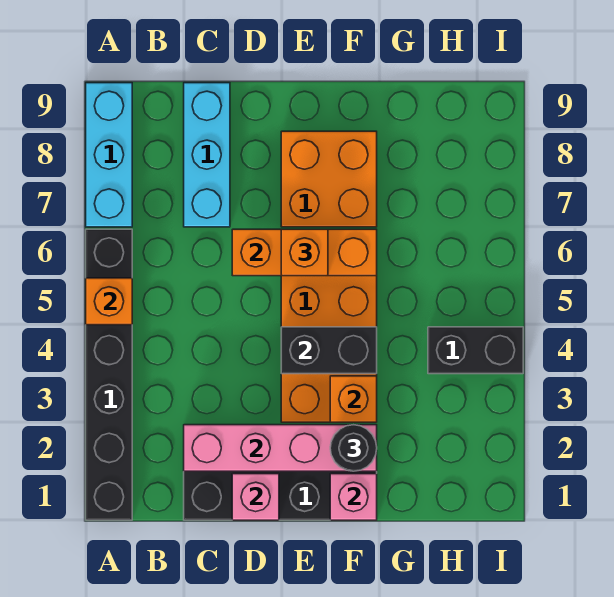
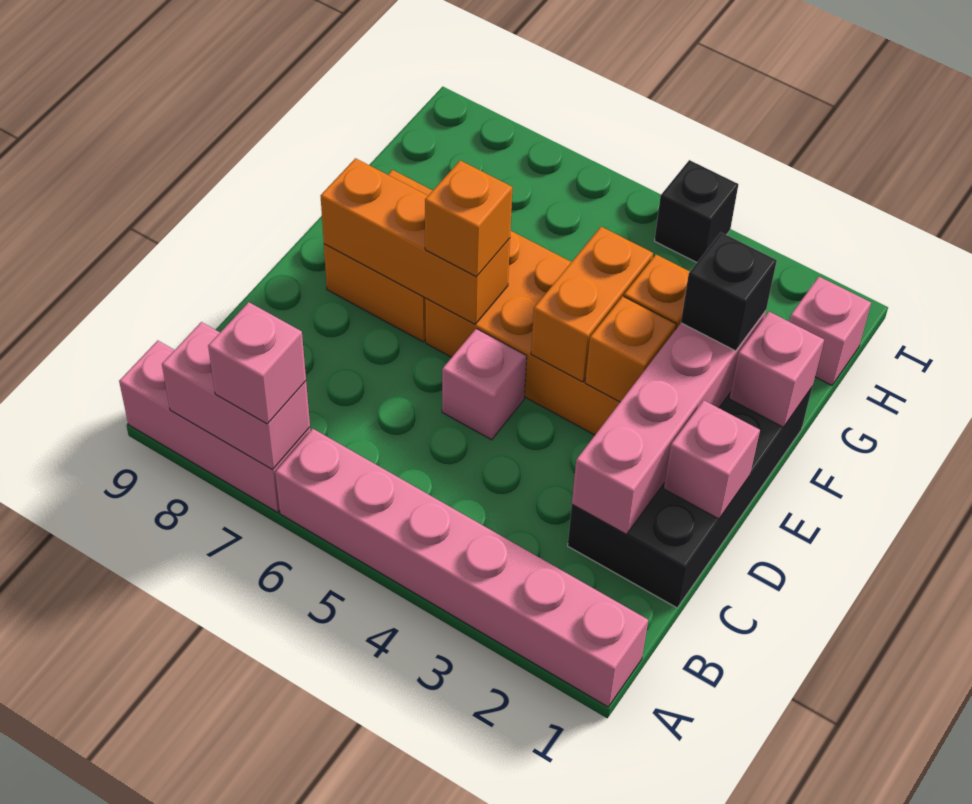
black 1x6 brick [86,229,132,520] -> pink 1x6 brick [275,429,648,707]
orange 1x1 brick [86,278,132,325] -> orange 1x1 brick moved to [585,296,676,402]
cyan 1x3 brick [86,83,132,227] -> pink 1x3 brick [119,340,310,512]
none -> pink 1x2 brick [162,322,310,470]
none -> pink 1x1 brick [208,302,306,424]
cyan 1x3 brick [184,83,230,227] -> none
none -> pink 1x1 brick [442,329,527,440]
orange 1x3 brick [232,229,377,276] -> orange 1x3 brick turned to [321,158,510,324]
black 1x2 brick [281,327,377,374] -> orange 1x2 brick [531,227,653,382]
black 1x1 round brick [330,425,377,471] -> black 1x1 brick [681,233,777,351]
none -> pink 1x1 brick [789,277,871,385]
black 1x2 brick [428,327,523,374] -> black 1x1 brick [654,160,738,262]

